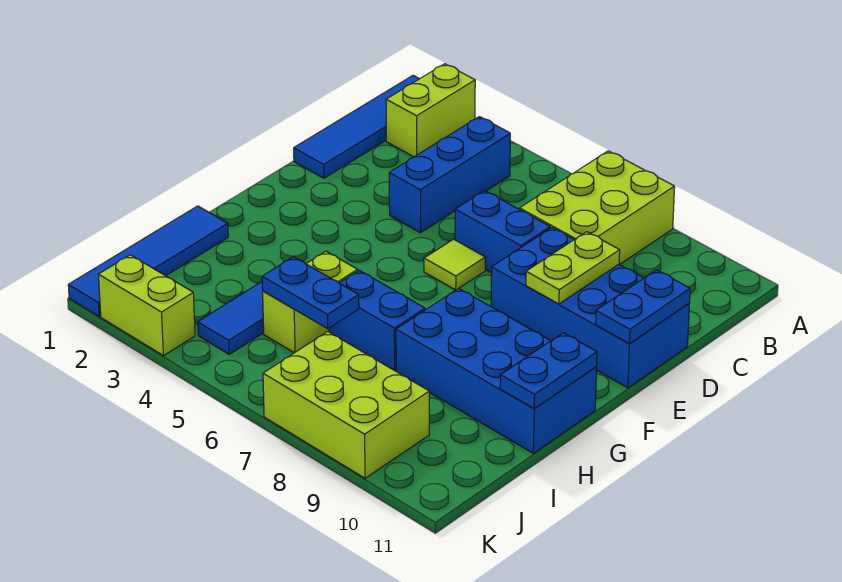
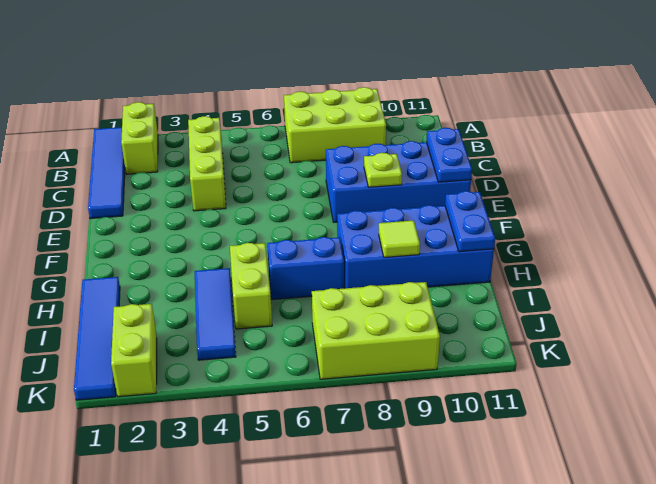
lime 2x3 brick [520,151,675,265] -> lime 2x3 brick turned to [284,87,386,163]
blue 1x3 brick [389,117,510,233] -> lime 1x3 brick [188,116,226,211]
blue 1x2 brick [455,191,550,273] -> none
lime 1x2 plate [526,232,620,304] -> lime 1x1 plate [364,153,402,187]
lime 1x1 tile [424,239,485,290] -> lime 1x1 tile moved to [379,220,420,257]
blue 1x2 plate [262,257,359,329] -> none
lime 1x2 brick [98,255,195,356] -> lime 1x2 brick turned to [111,304,157,397]

